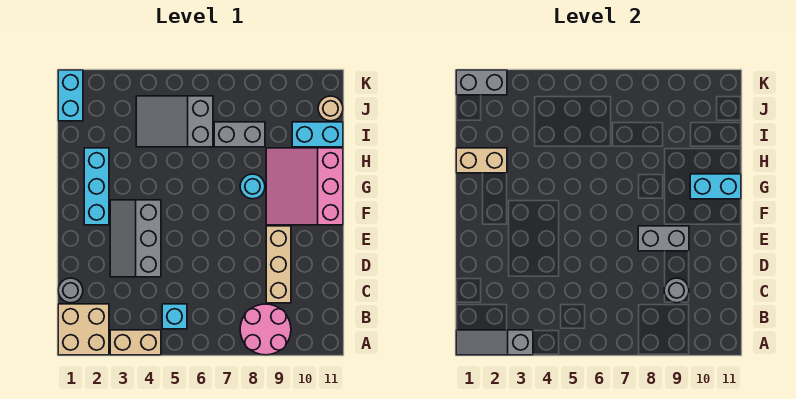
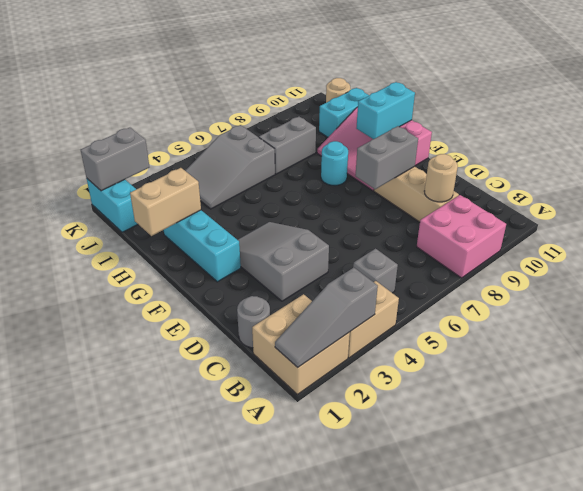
pink 2x2 round brick [240,304,291,355] -> pink 2x2 brick [417,195,506,278]
cyan 1x1 brick [162,304,187,329] -> grey 1x1 brick [353,249,398,293]
grey 1x1 round brick [664,278,689,303] -> tan 1x1 round brick [424,154,458,202]
grey 2x3 slope [110,200,161,277] -> grey 2x3 slope turned to [238,222,329,301]

